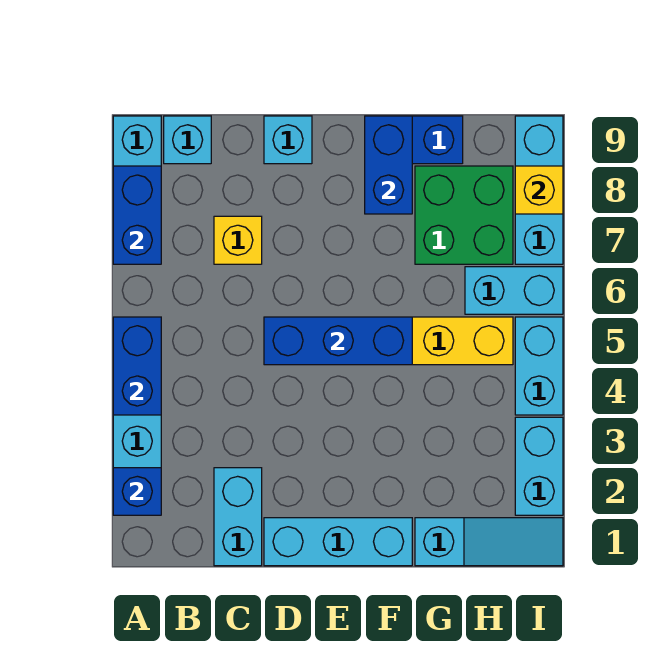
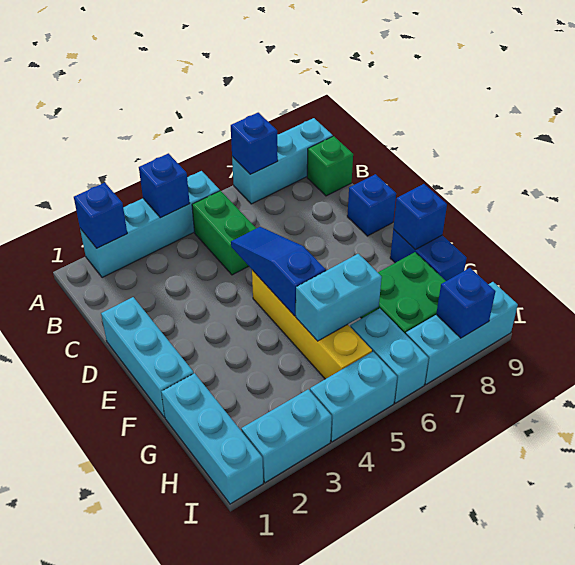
blue 1x2 brick [113,317,161,415] -> blue 1x1 brick [139,153,190,218]
blue 1x2 brick [113,166,161,264] -> blue 1x1 brick [231,113,278,174]
none -> green 1x2 brick [192,191,256,275]
cyan 1x1 brick [164,116,211,164] -> green 1x1 brick [307,136,353,196]
cyan 1x2 brick [214,468,262,566] -> cyan 1x2 brick moved to [296,254,382,341]
yellow 1x1 brick [214,216,262,264] -> none
blue 1x3 brick [264,317,412,365] -> blue 1x3 slope [231,227,326,316]
cyan 1x1 brick [264,116,312,164] -> blue 1x1 brick [347,174,396,236]
blue 1x2 brick [365,116,412,214] -> blue 1x1 brick [393,184,447,250]
cyan 1x3 slope [415,518,563,566] -> cyan 1x3 brick [161,373,263,504]
yellow 1x1 brick [515,166,563,214] -> blue 1x1 brick [436,268,496,338]

